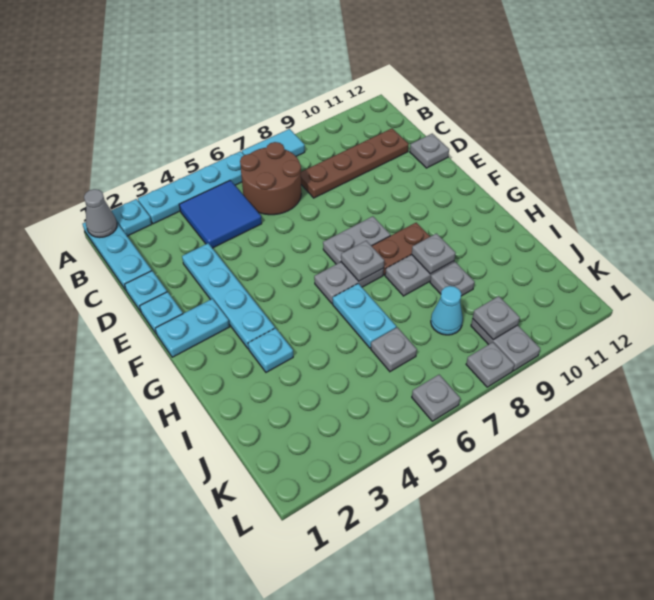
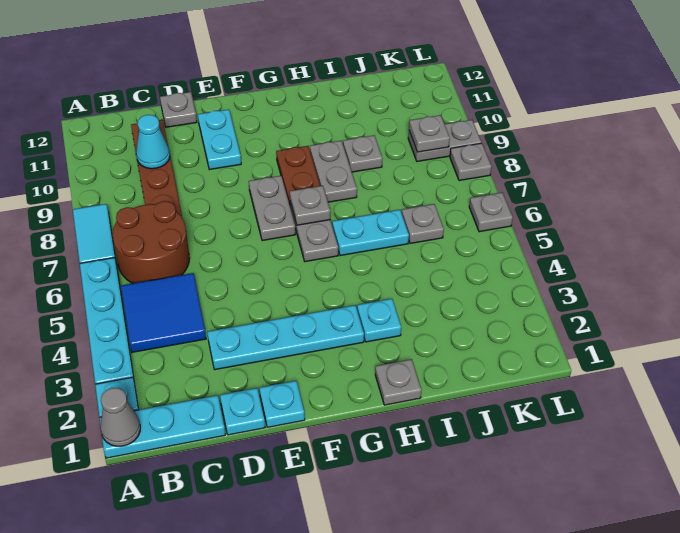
cyan 1x2 plate [155,299,229,357] -> cyan 1x2 plate moved to [198,109,241,170]
grey 1x1 plate [412,234,455,274] -> grey 1x1 plate moved to [375,359,422,405]
cyan 1x1 cone [431,286,463,335] -> cyan 1x1 cone moved to [136,115,170,169]

